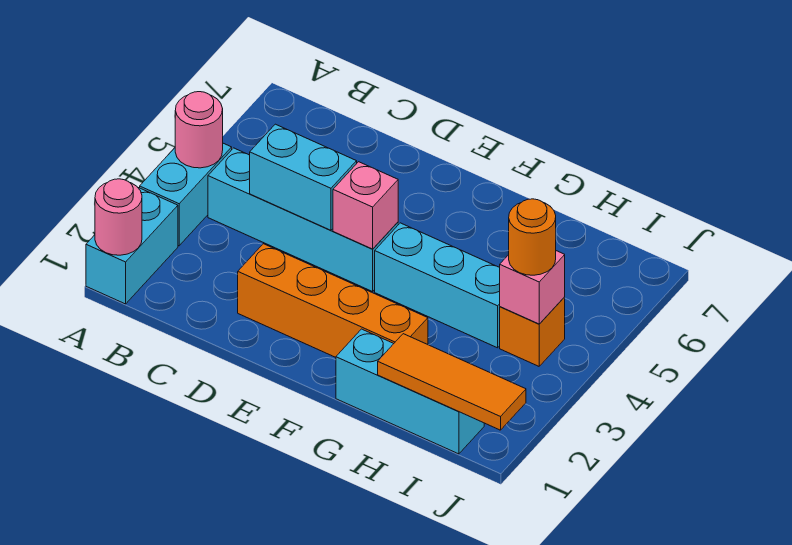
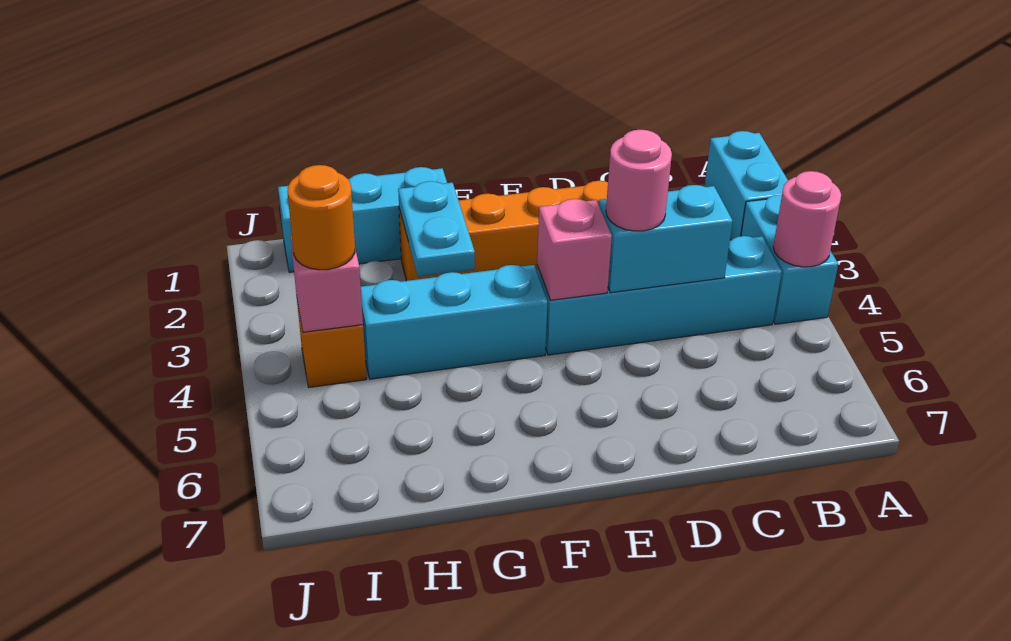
pink 1x1 round brick [95,179,142,255] -> pink 1x1 round brick moved to [606,130,672,231]
none -> cyan 1x2 plate [398,181,475,277]
orange 1x3 tile [378,334,526,430] -> none

